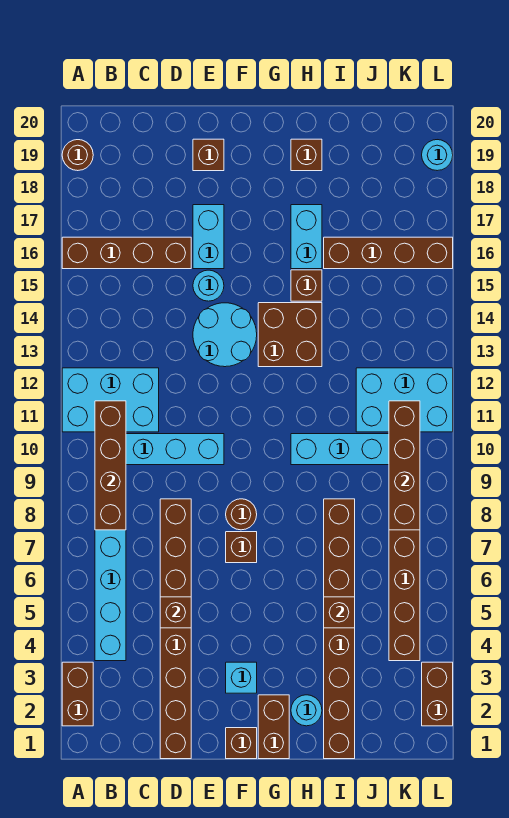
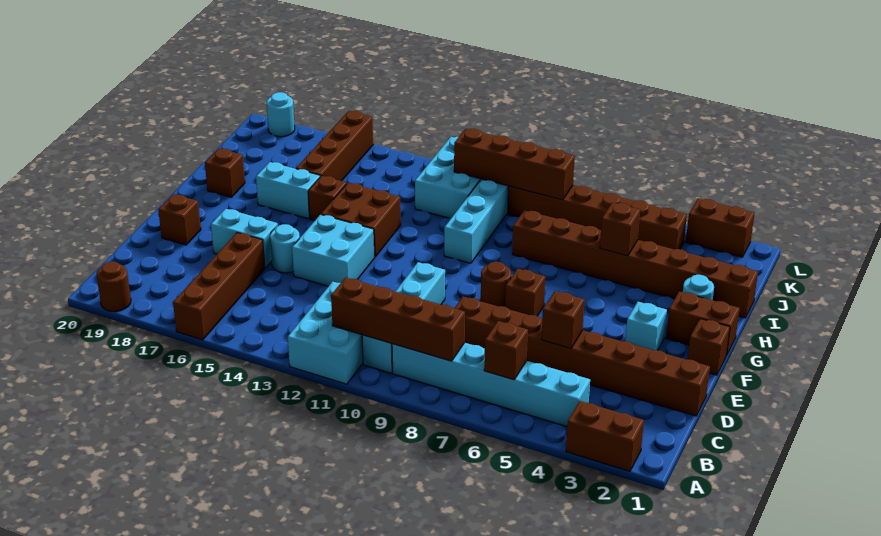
none -> brown 1x1 brick [484,321,528,380]
cyan 2x2 round brick [193,303,257,367] -> cyan 2x2 brick [292,215,375,286]

